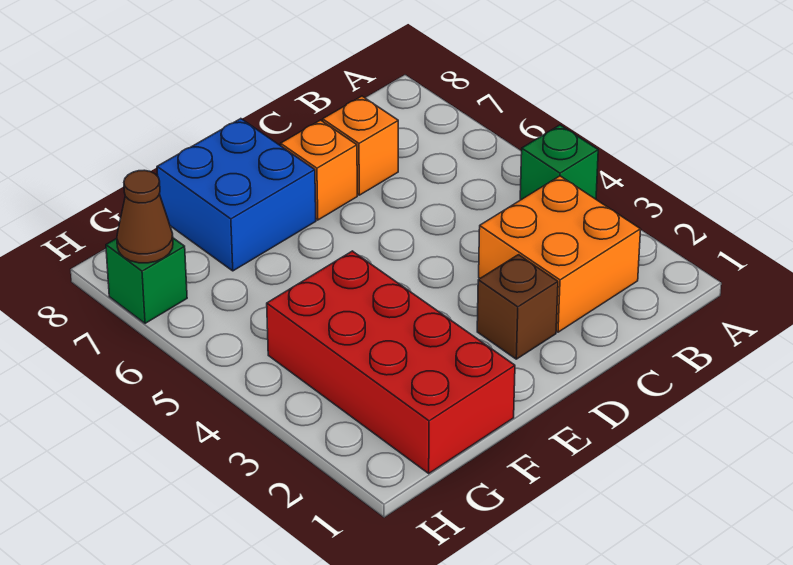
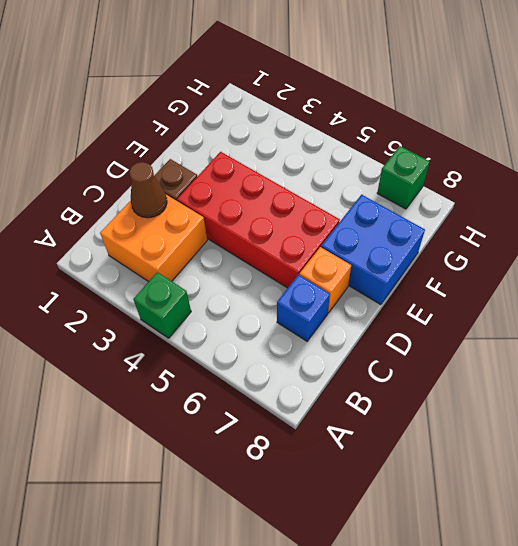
orange 1x1 brick [323,96,398,195] -> blue 1x1 brick [277,275,330,341]
red 2x4 brick [267,251,515,473] -> red 2x4 brick moved to [177,152,340,288]
brown 1x1 cone [117,170,173,263] -> brown 1x1 cone moved to [130,162,167,218]

